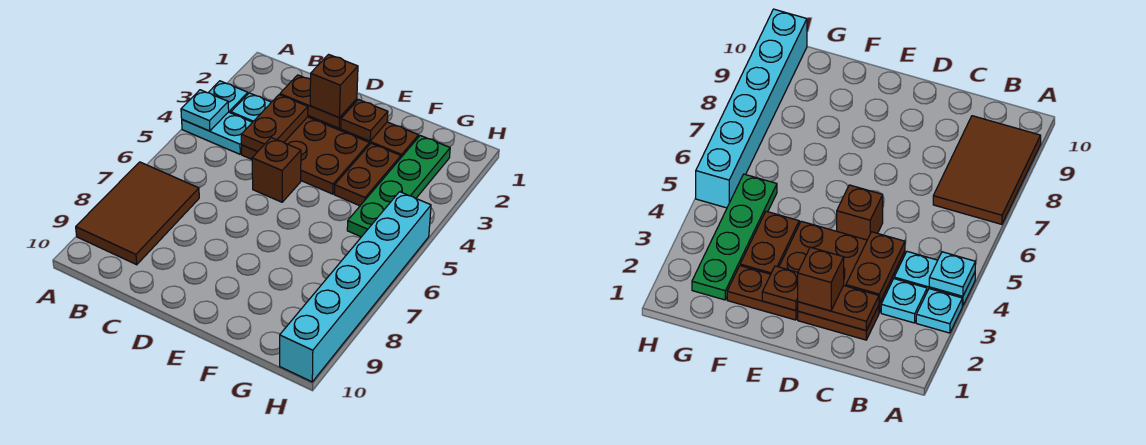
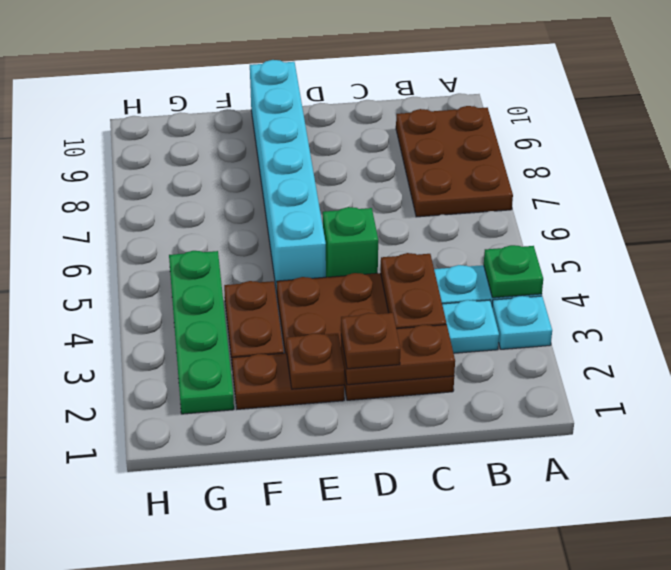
cyan 1x1 plate [181,90,229,131] -> green 1x1 plate [484,245,543,298]
brown 2x3 tile [76,162,199,265] -> brown 2x3 plate [396,106,513,217]
brown 1x1 brick [310,54,358,118] -> brown 1x1 plate [341,313,400,369]
brown 1x1 brick [252,138,301,202] -> green 1x1 brick [323,207,378,277]
cyan 1x6 brick [280,192,431,382] -> cyan 1x6 brick moved to [250,60,326,293]

